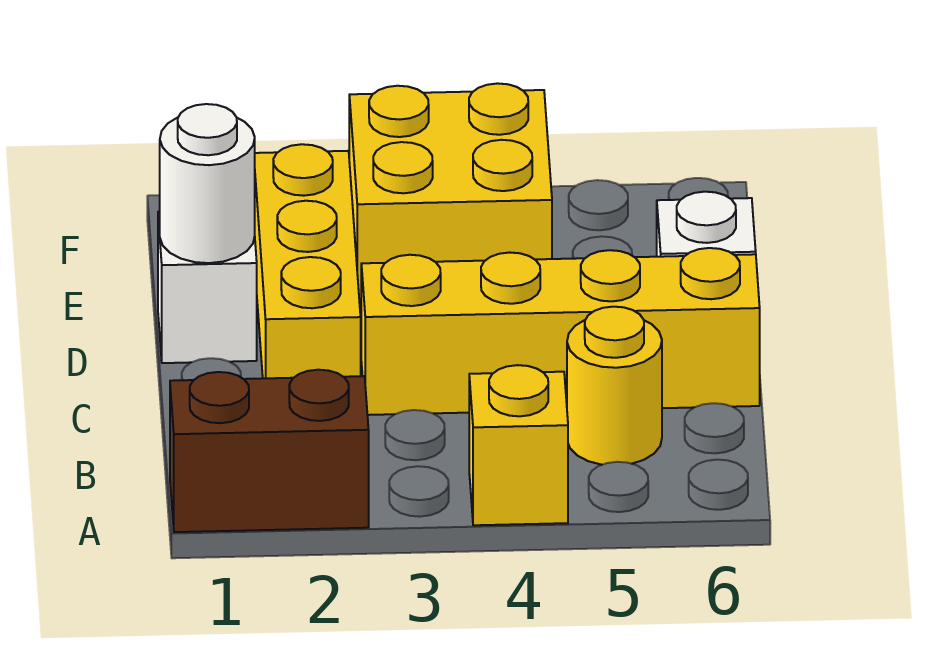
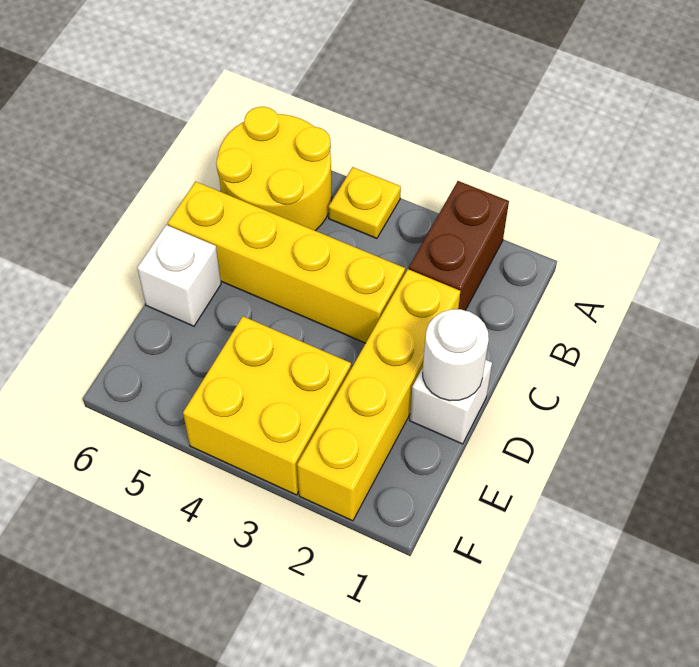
brown 1x2 brick [170,370,369,532] -> brown 1x2 brick turned to [409,181,509,310]
yellow 1x1 brick [469,365,568,525] -> yellow 1x1 plate [328,167,401,238]
yellow 1x1 round brick [567,307,662,465] -> yellow 2x2 round brick [216,107,332,231]
yellow 1x3 brick [255,144,361,378] -> yellow 1x4 brick [297,269,460,521]

